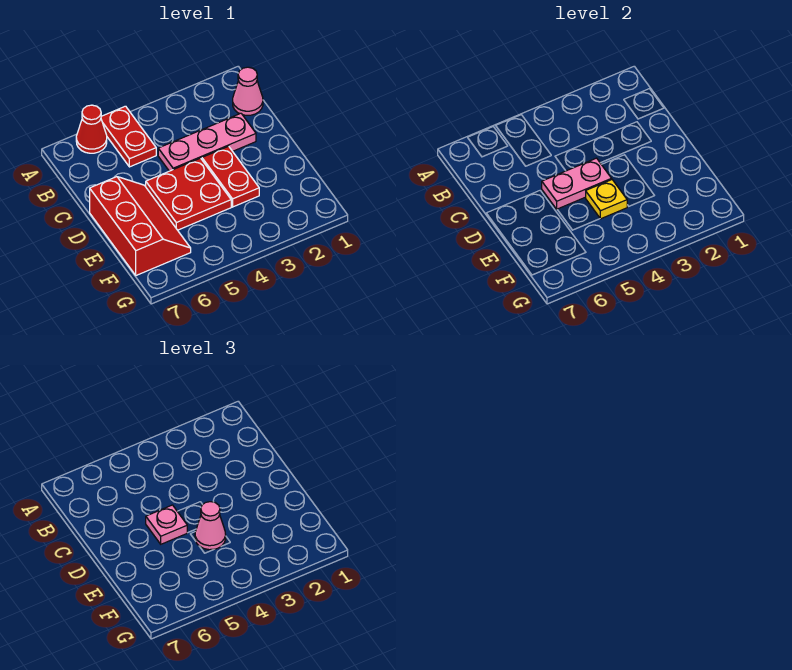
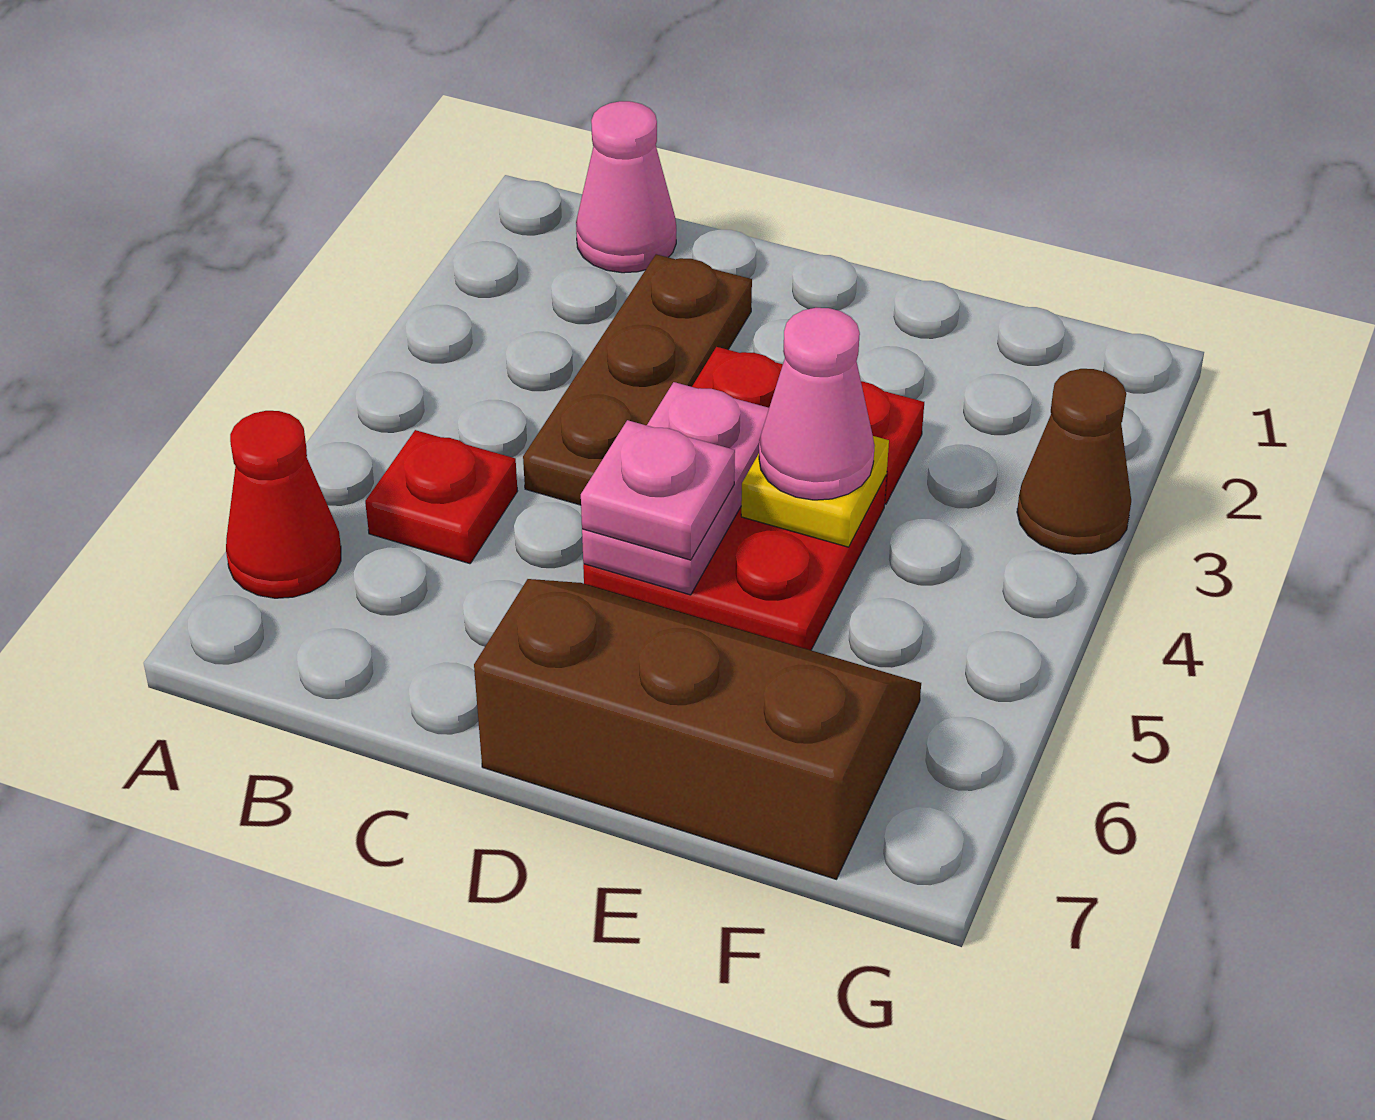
red 1x2 plate [101,106,156,167] -> red 1x1 plate [365,430,517,564]
pink 1x3 plate [158,113,256,171] -> brown 1x3 plate [523,254,752,505]
red 2x3 slope [90,177,191,275] -> brown 2x3 slope [474,579,921,879]
none -> brown 1x1 cone [1017,369,1131,554]

